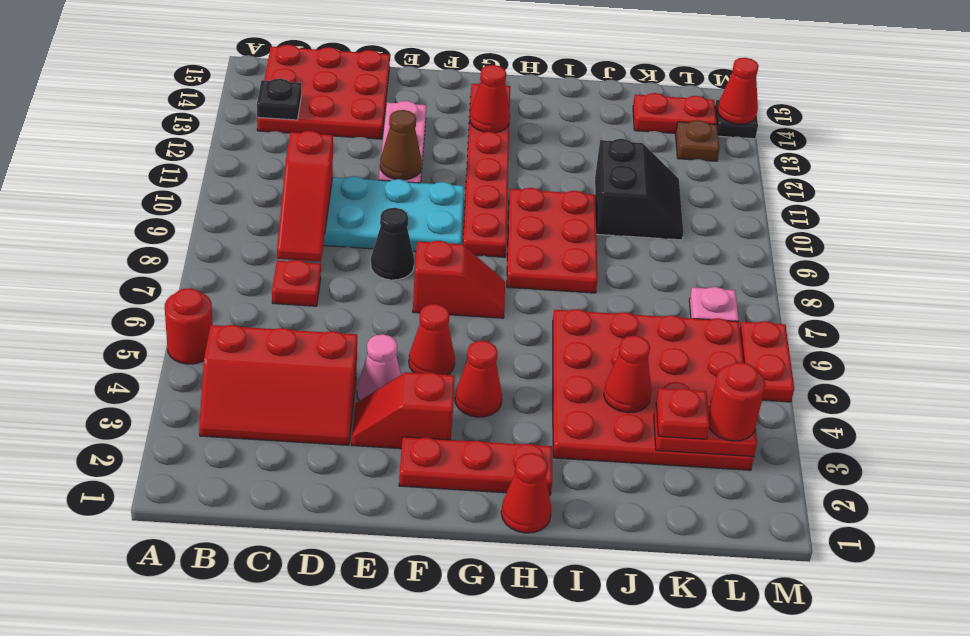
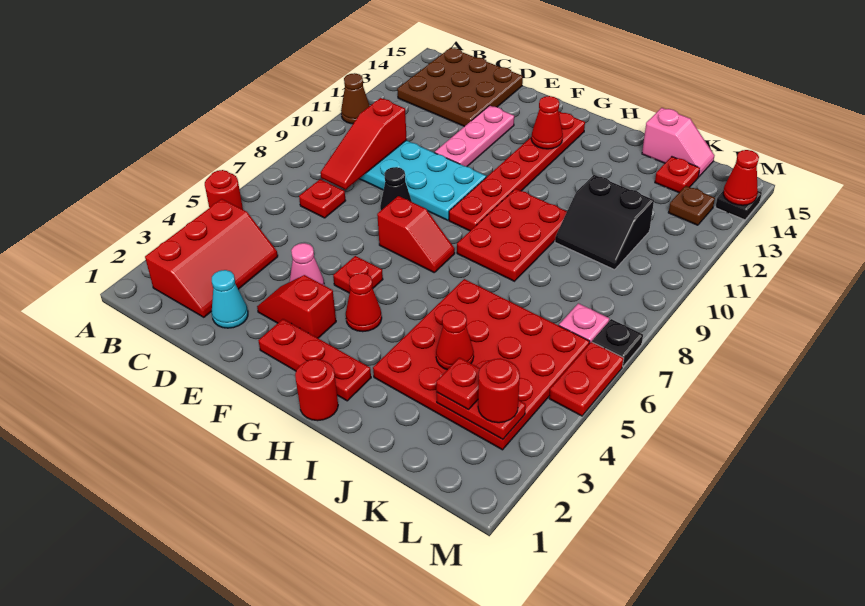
red 2x3 slope [199,325,357,445] -> red 2x3 slope turned to [145,199,278,317]
red 3x3 plate [257,45,390,139] -> brown 3x3 plate [397,48,523,127]
black 1x1 plate [257,79,301,120] -> black 1x1 plate moved to [592,319,643,366]
none -> cyan 1x1 cone [212,270,248,328]
brown 1x1 cone [380,110,422,180] -> brown 1x1 cone moved to [341,73,369,124]
red 1x1 cone [409,304,455,375] -> red 1x1 plate [333,256,383,293]
red 1x1 cone [501,453,551,533] -> red 1x1 round brick [295,359,338,421]
black 2x2 slope [595,139,683,240] -> black 2x2 slope turned to [555,175,654,270]
none -> pink 1x2 slope [642,108,715,177]
red 1x2 plate [633,93,717,133] -> red 1x1 plate [655,157,700,193]

